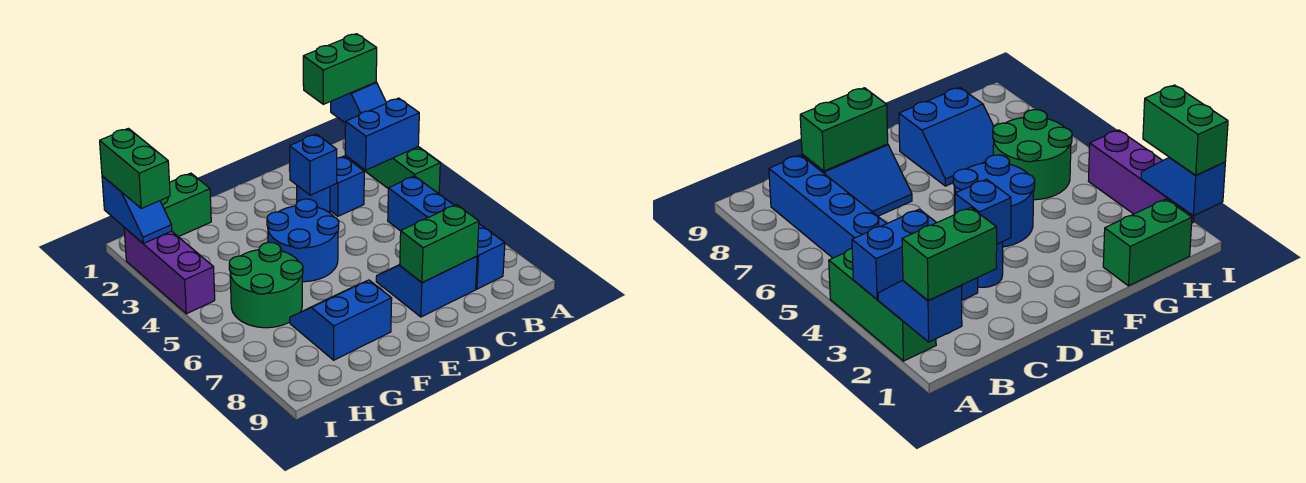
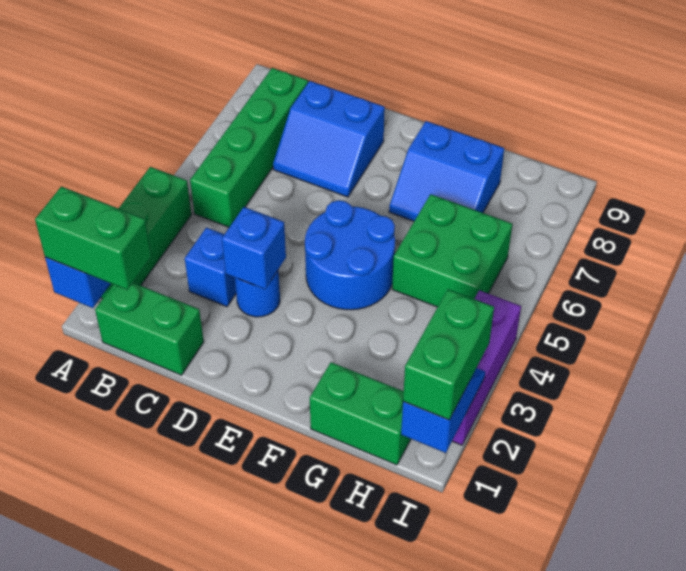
blue 1x2 brick [345,98,419,170] -> none
blue 1x4 brick [388,176,505,289] -> green 1x4 brick [190,68,308,227]
green 1x2 brick [400,205,479,283] -> green 1x2 brick moved to [95,283,204,375]
green 2x2 round brick [229,242,303,328] -> green 2x2 brick [392,194,512,307]

